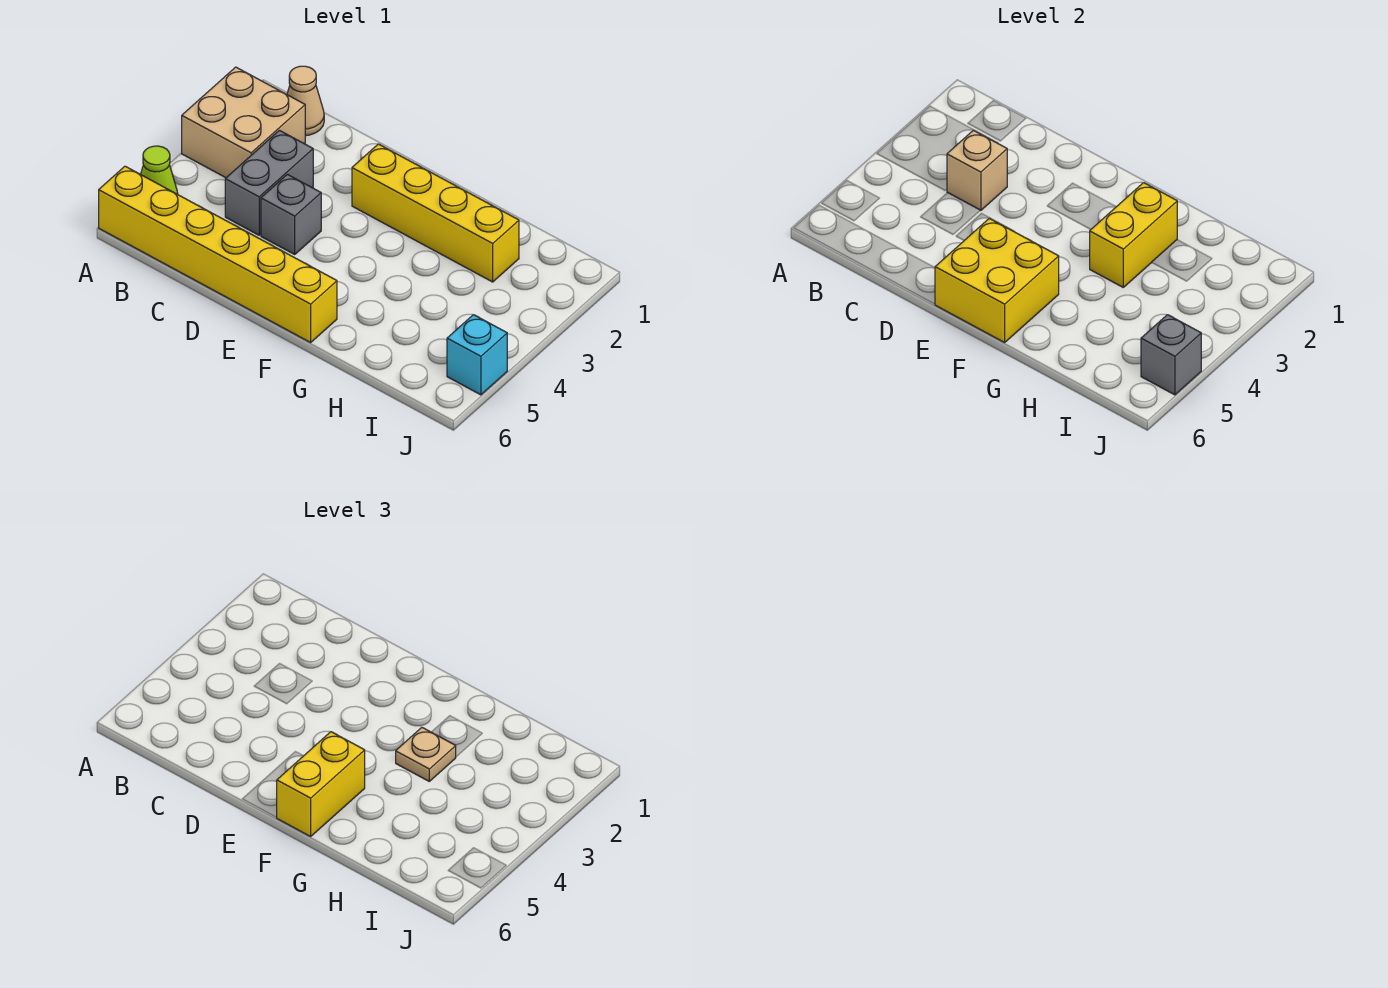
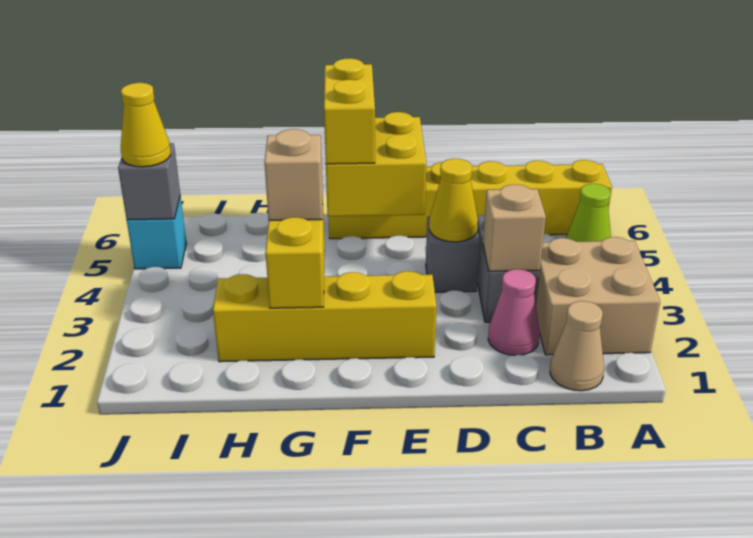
none -> pink 1x1 cone [488,269,540,355]
none -> yellow 1x1 cone [429,159,478,242]
tan 1x1 plate [396,728,456,781] -> tan 1x1 brick [264,129,323,220]
none -> yellow 1x1 cone [121,83,171,167]

